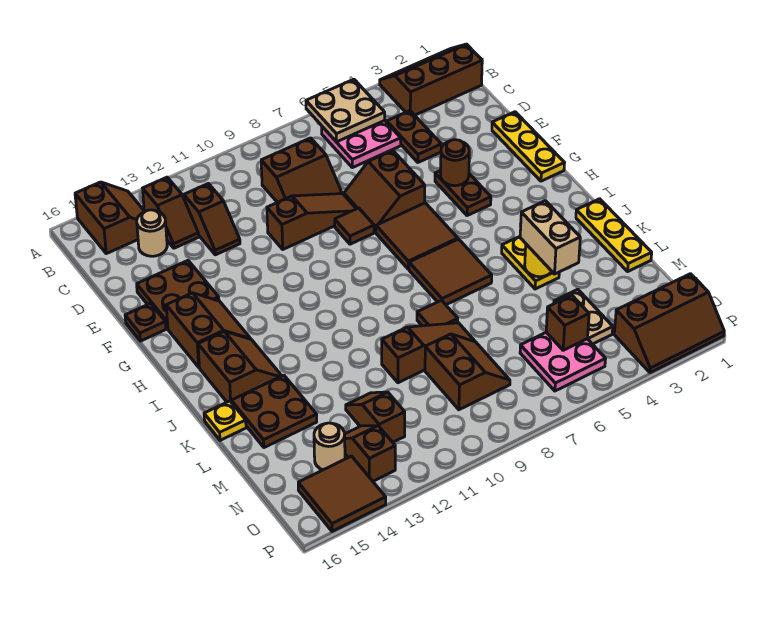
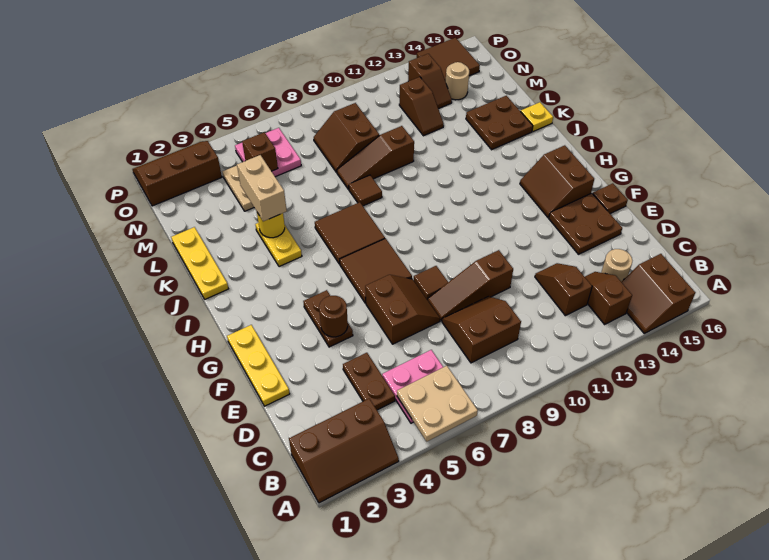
brown 2x2 slope [198,331,282,402] -> none

